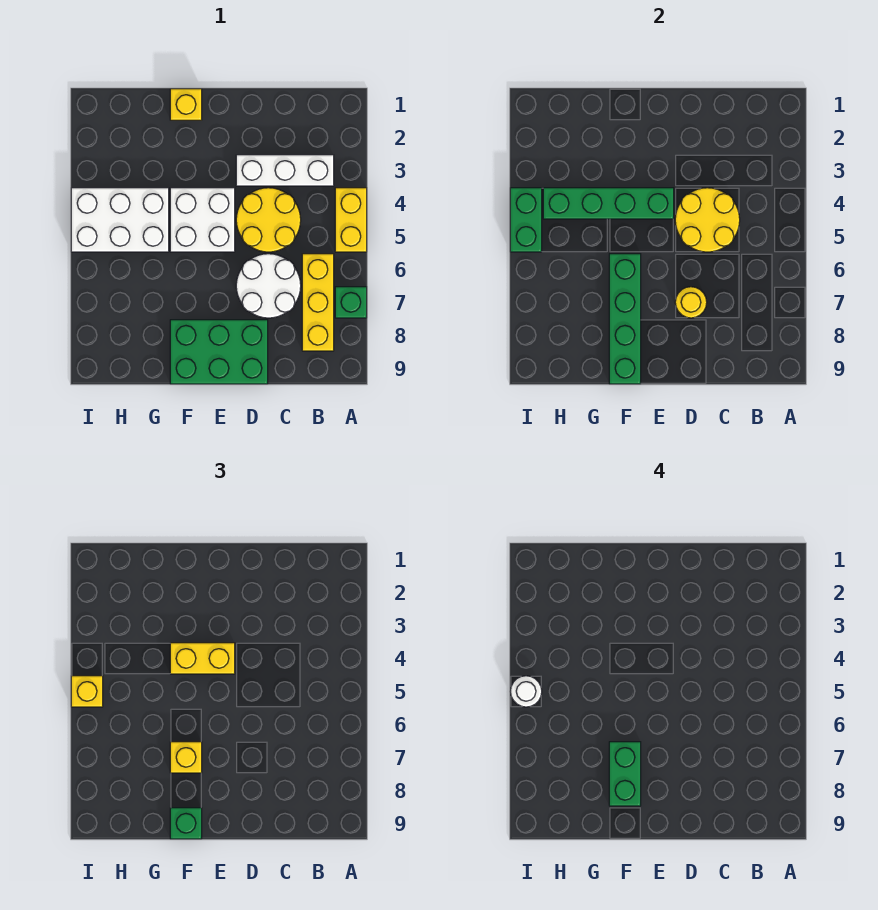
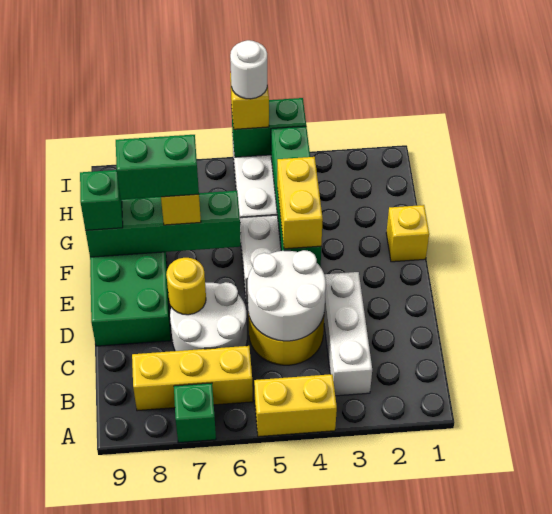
yellow 2x2 round brick [675,188,740,252] -> white 2x2 round brick [248,250,326,341]

